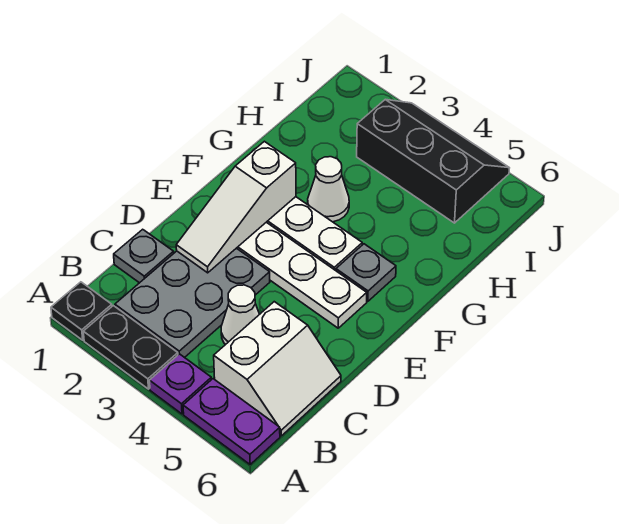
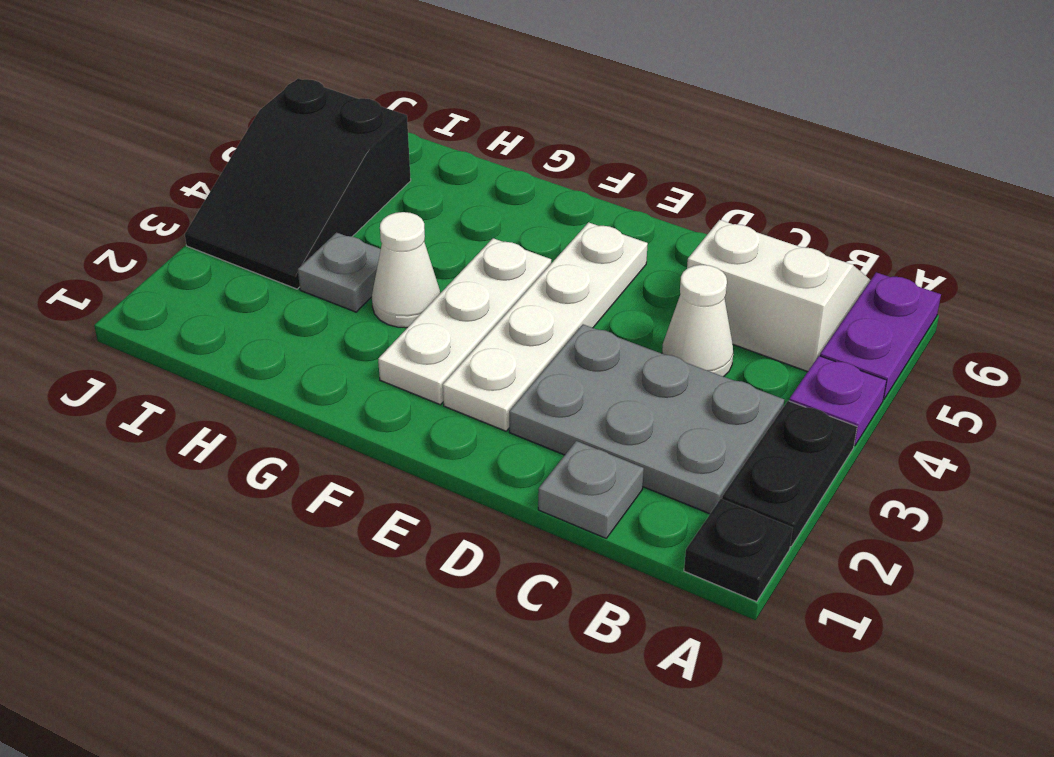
white 1x3 slope [176,141,296,273] -> none
grey 1x1 plate [336,244,396,301] -> grey 1x1 plate moved to [298,232,381,312]
black 2x3 slope [357,100,509,223] -> black 2x3 slope turned to [185,78,411,289]

